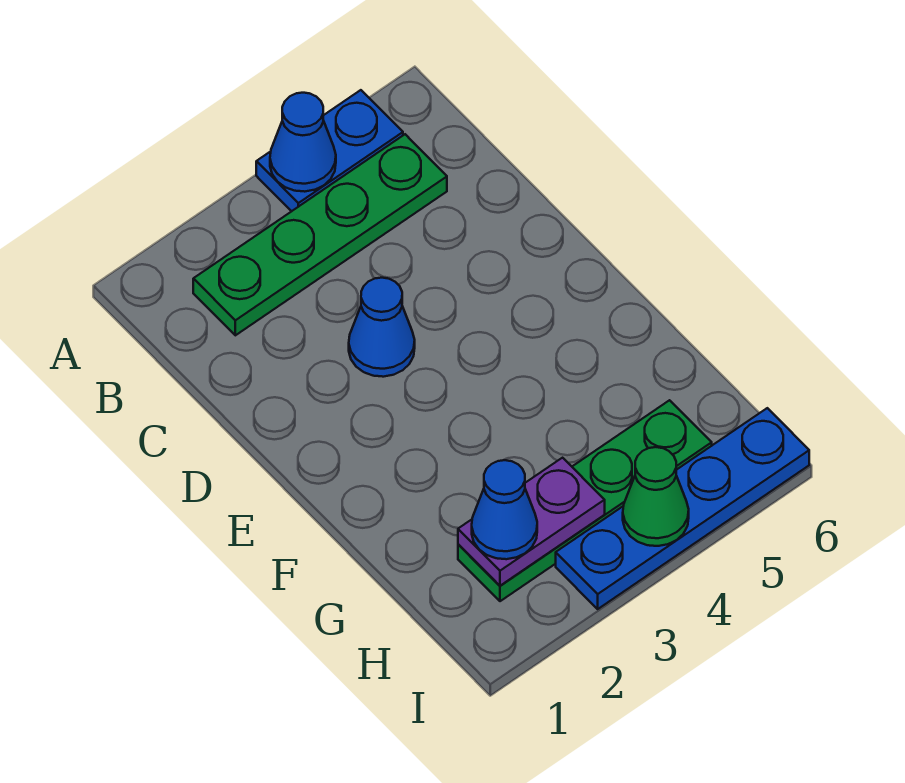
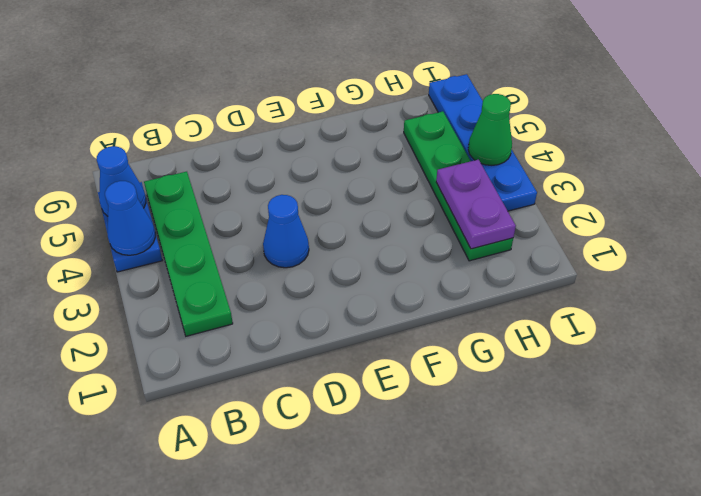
blue 1x1 cone [472,460,537,559] -> blue 1x1 cone moved to [97,146,146,216]

